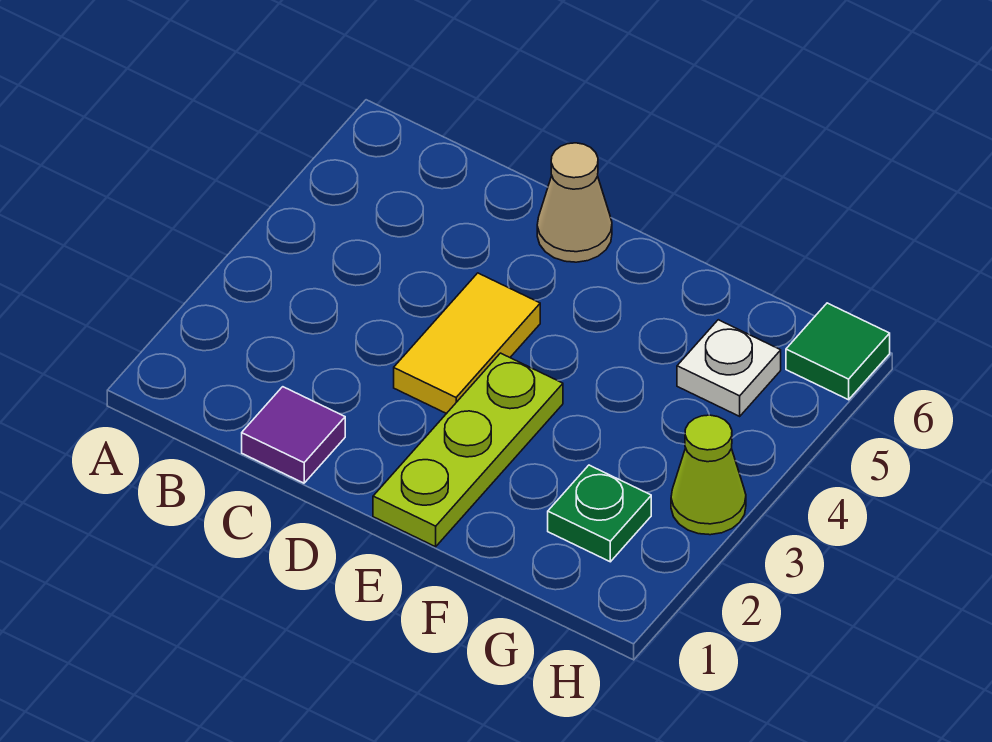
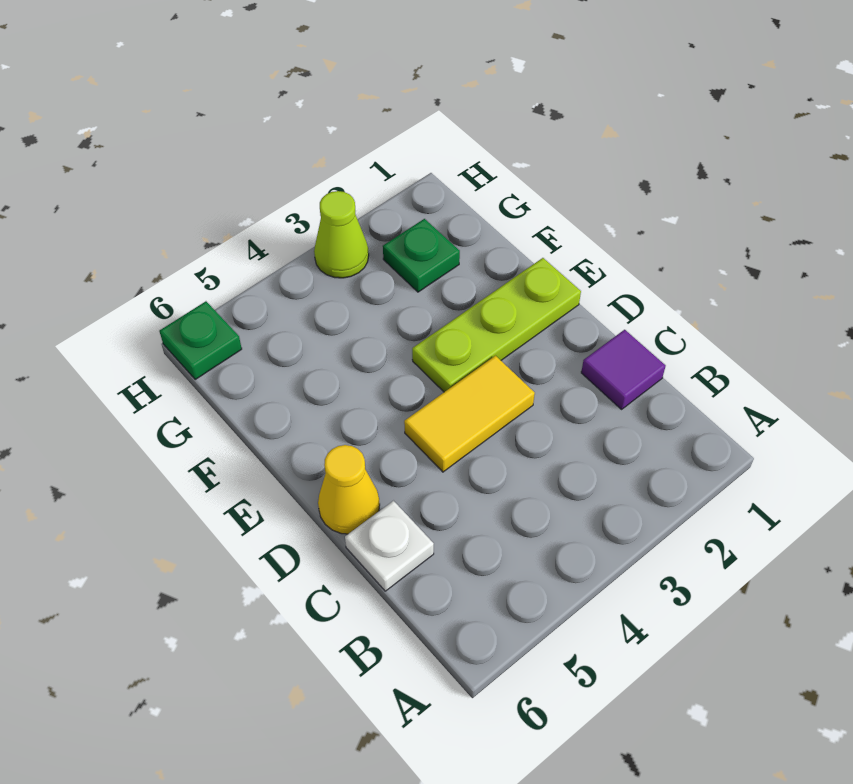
tan 1x1 cone [537,143,612,262] -> yellow 1x1 cone [318,445,380,534]
white 1x1 plate [677,320,781,416] -> white 1x1 plate moved to [345,501,434,591]
green 1x1 tile [786,303,890,400] -> green 1x1 plate [159,301,242,380]

